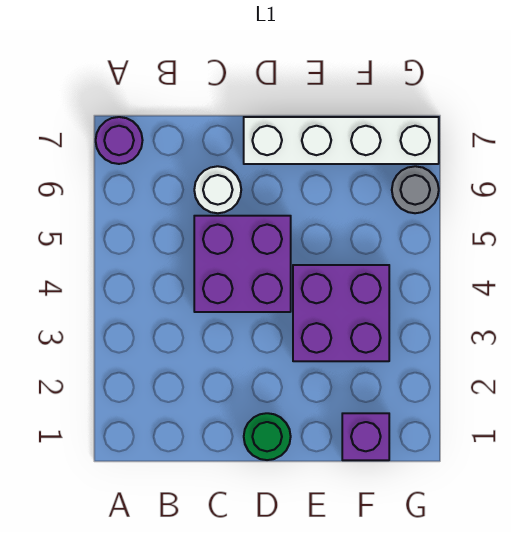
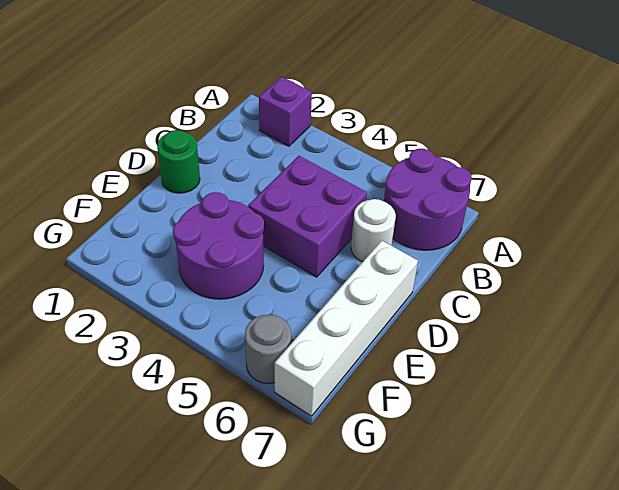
purple 1x1 round brick [96,117,143,164] -> purple 2x2 round brick [384,149,472,250]
purple 2x2 brick [293,265,389,361] -> purple 2x2 round brick [173,192,264,299]
purple 1x1 brick [342,413,389,460] -> purple 1x1 brick moved to [259,77,312,146]

